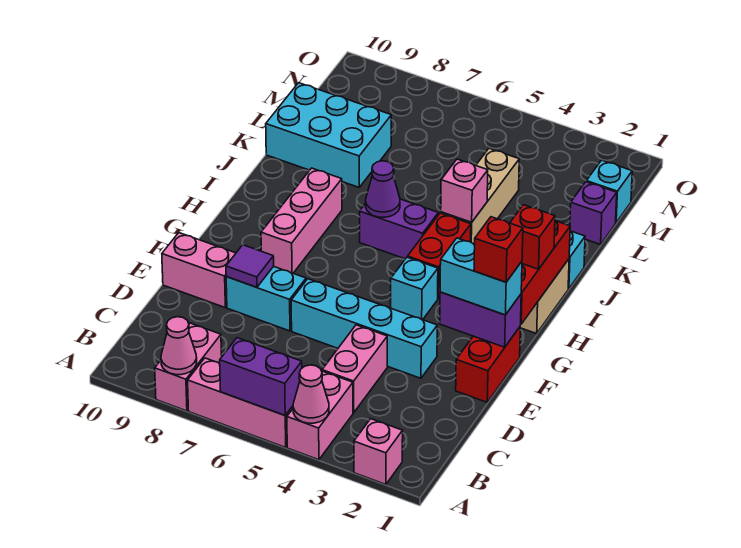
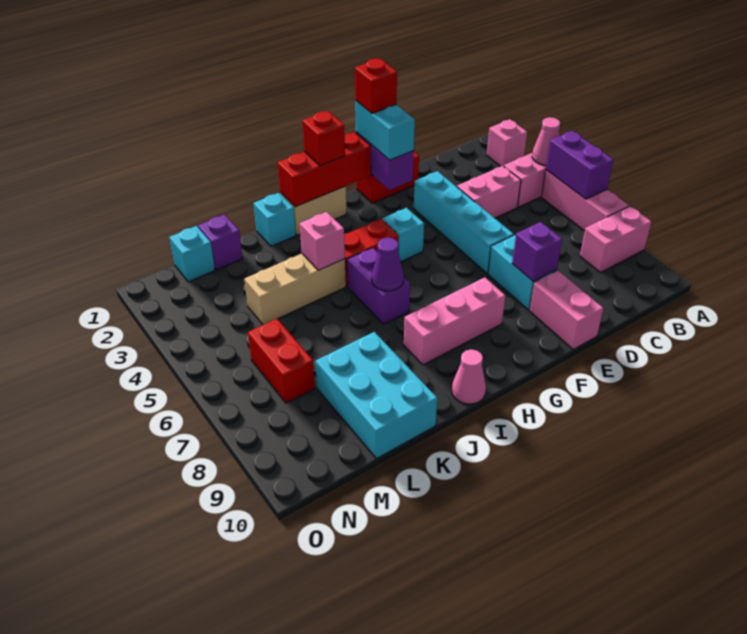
pink 1x1 cone [161,317,197,375] -> pink 1x1 cone moved to [452,349,486,404]
purple 1x1 tile [226,245,274,287] -> purple 1x1 brick [512,222,562,281]
none -> red 1x2 brick [248,319,315,403]

